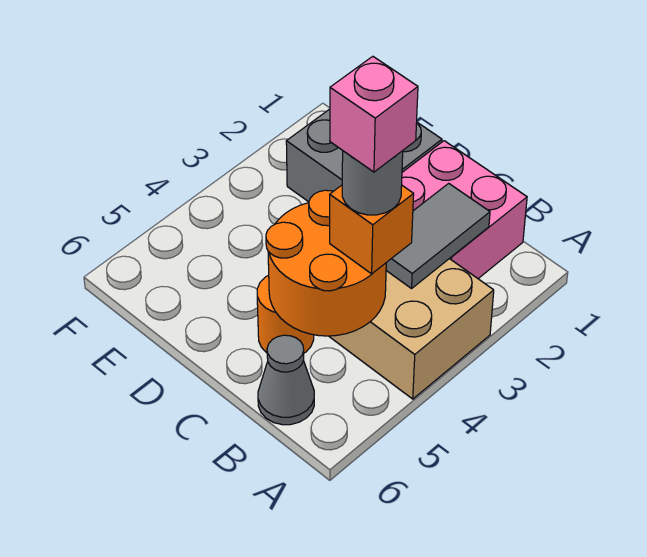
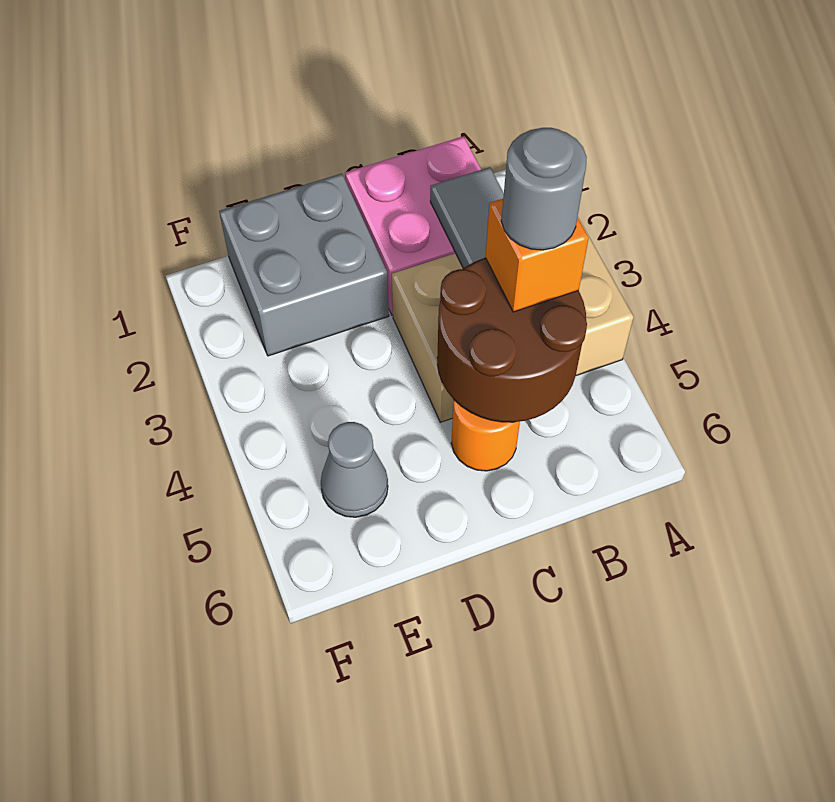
orange 2x2 round brick [266,190,386,336] -> brown 2x2 round brick [437,258,587,422]
pink 1x1 brick [330,56,418,172] -> none
grey 1x1 cone [258,335,314,425] -> grey 1x1 cone moved to [321,422,388,517]

